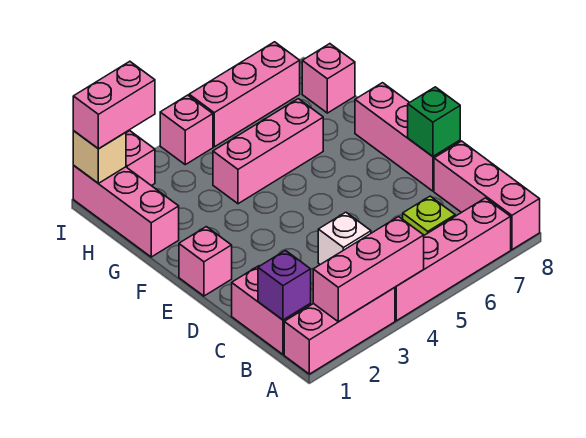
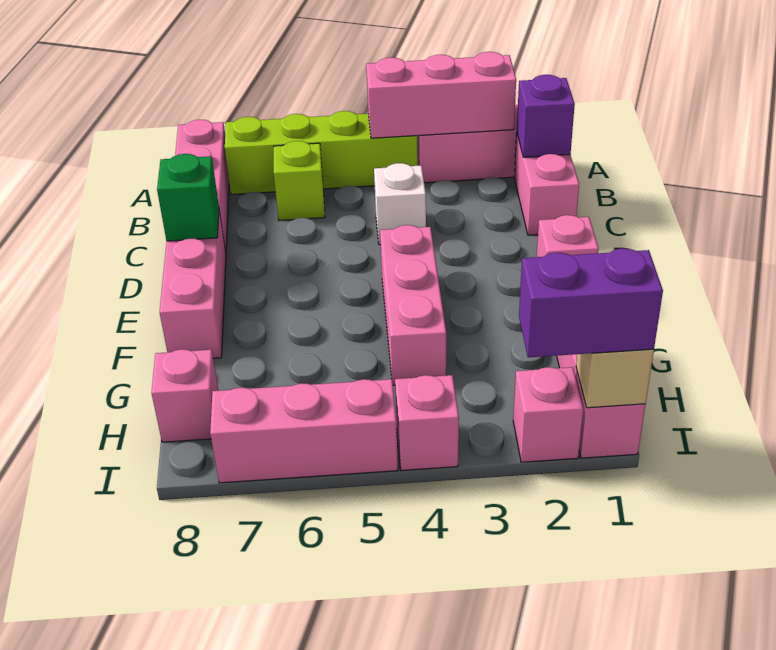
pink 1x4 brick [395,198,511,321] -> lime 1x4 brick [225,111,418,195]
pink 1x3 brick [213,99,323,204] -> pink 1x3 brick turned to [380,225,446,385]
pink 1x2 brick [73,61,155,149] -> purple 1x2 brick [519,248,663,357]

